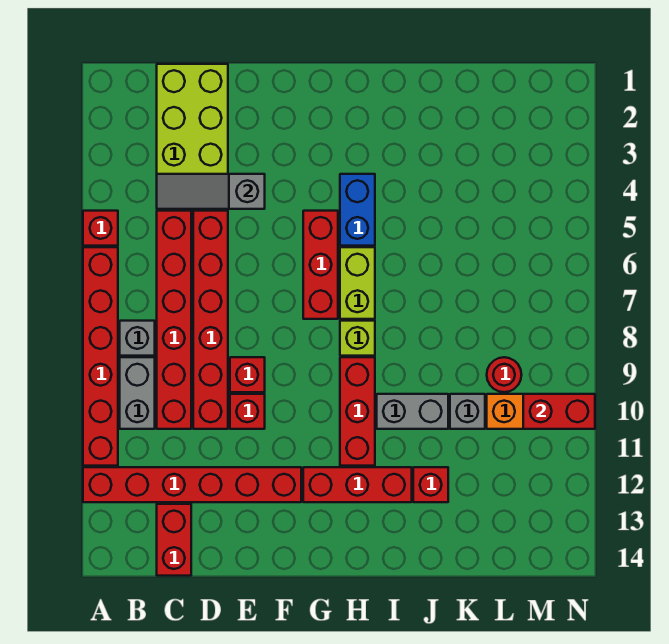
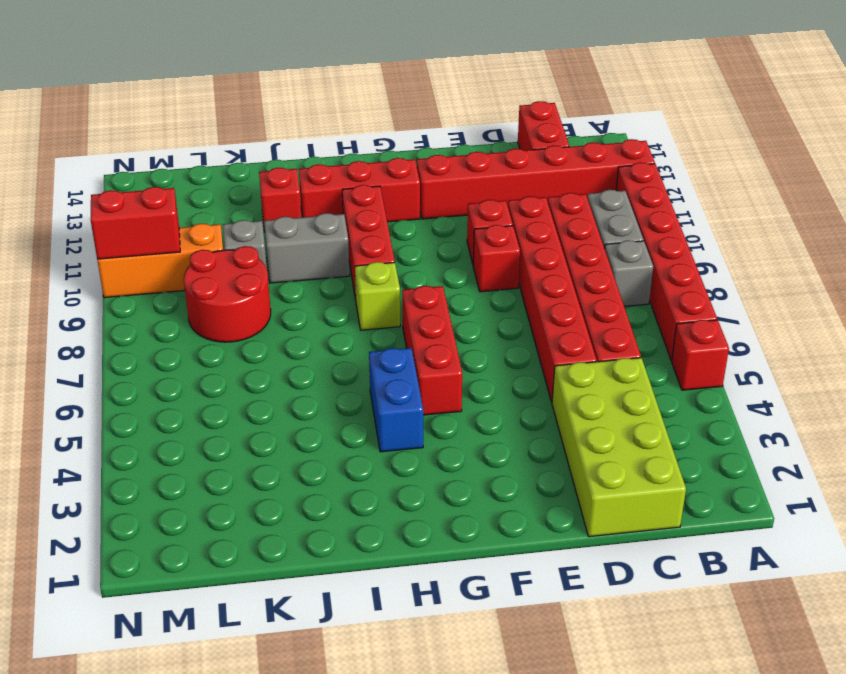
grey 1x3 slope [157,174,265,209] -> none
lime 1x2 brick [340,247,375,319] -> none
red 1x1 round brick [487,357,522,392] -> red 2x2 round brick [184,246,271,342]

